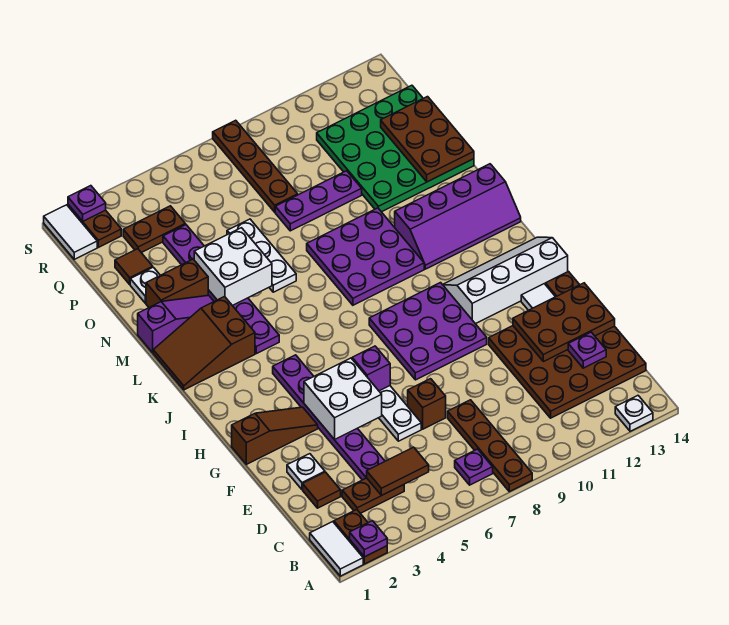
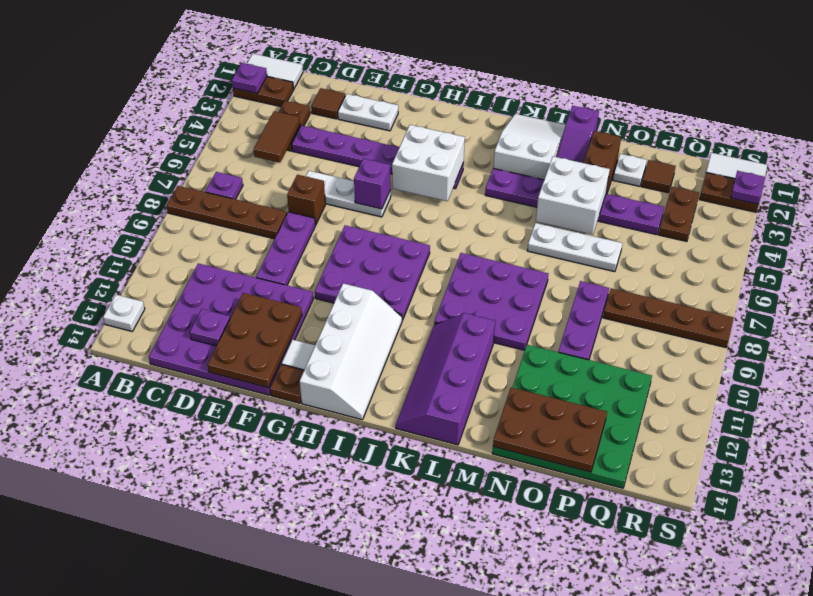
brown 4x4 plate [489,326,646,418] -> purple 4x4 plate [149,263,313,395]
white 1x1 plate [287,454,325,489] -> white 1x2 plate [338,94,398,131]
none -> purple 1x3 plate [256,212,316,285]
white 2x2 brick [304,358,382,440] -> white 2x2 brick moved to [392,125,465,201]
brown 1x3 slope [232,407,318,464] -> none
brown 2x3 slope [153,297,255,390] -> white 2x3 slope [493,114,565,180]

